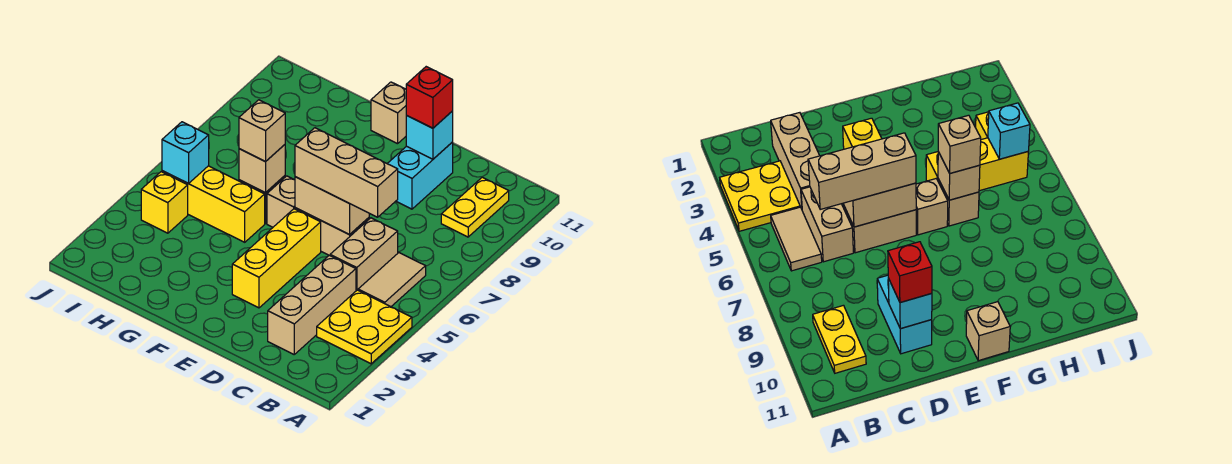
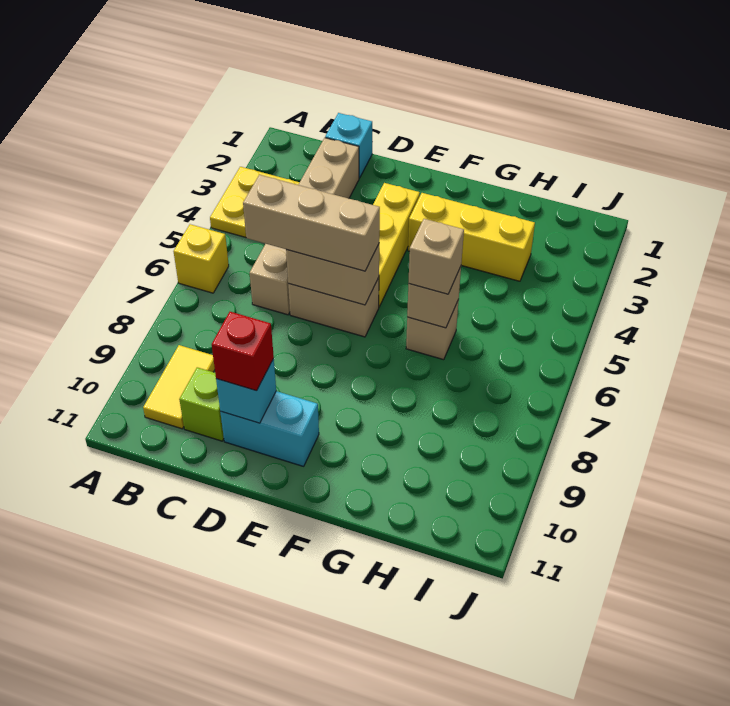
tan 1x2 tile [358,253,426,307] -> none
yellow 1x2 plate [441,177,509,237] -> yellow 1x2 tile [143,345,215,429]
none -> lime 1x1 brick [179,367,224,441]
cyan 1x2 brick [387,142,453,209] -> cyan 1x2 brick turned to [220,391,319,466]
tan 1x1 brick [267,176,295,227] -> none
tan 1x1 brick [371,82,406,144] -> none
yellow 1x3 brick [162,166,265,242] -> yellow 1x3 brick moved to [408,193,535,281]
yellow 1x1 brick [141,172,188,233] -> yellow 1x1 brick moved to [173,224,229,293]
cyan 1x1 brick [162,122,209,183] -> cyan 1x1 brick moved to [325,113,372,178]

